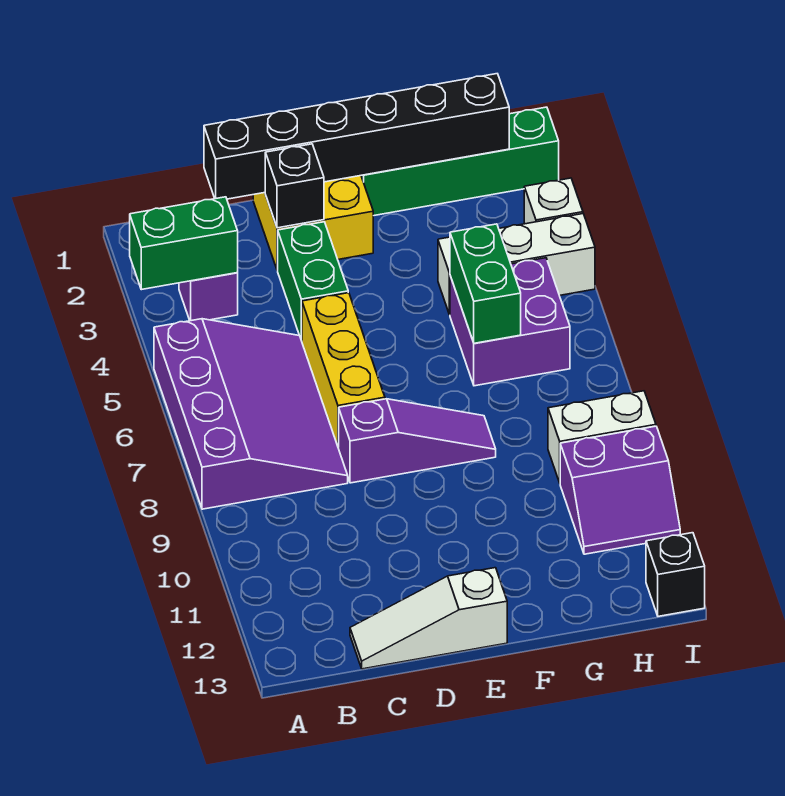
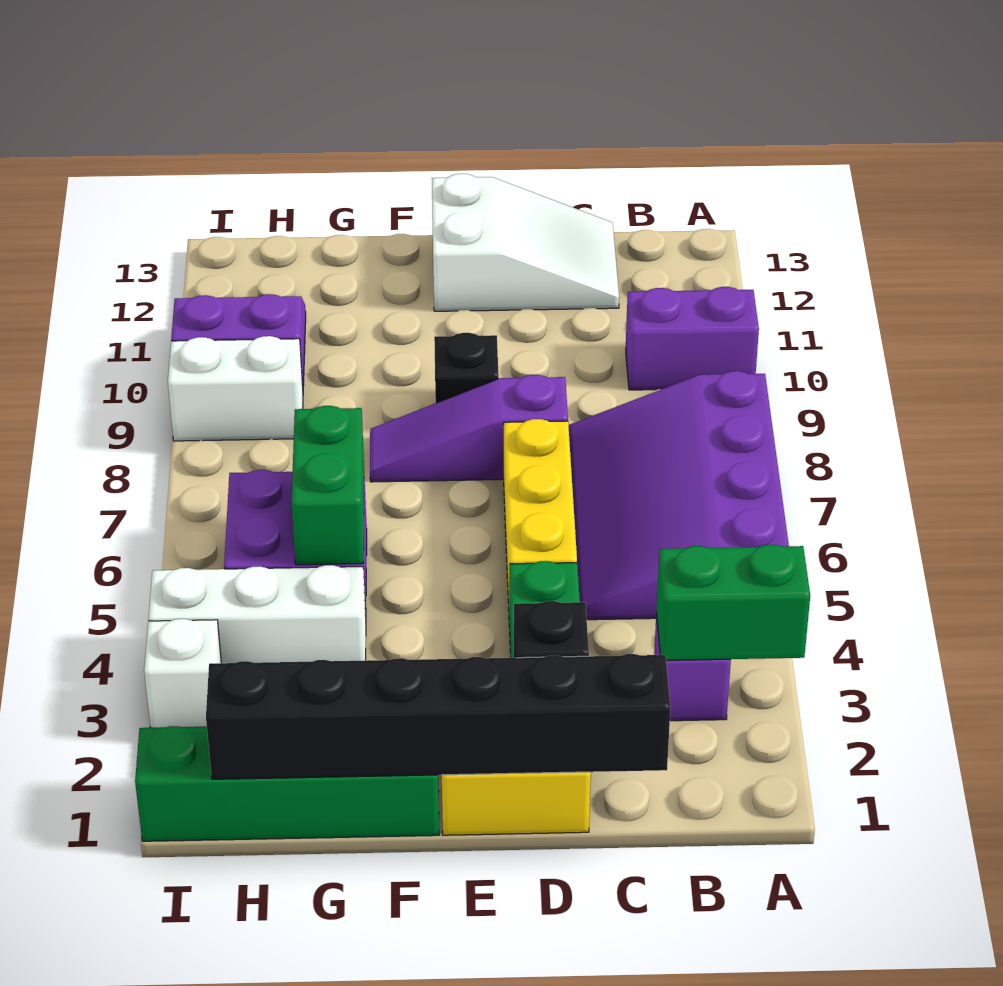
none -> purple 1x2 brick [626,287,759,390]
white 1x3 slope [350,568,507,669] -> white 2x3 slope [432,174,619,311]
black 1x1 brick [646,533,705,616] -> black 1x1 brick moved to [434,333,499,403]

